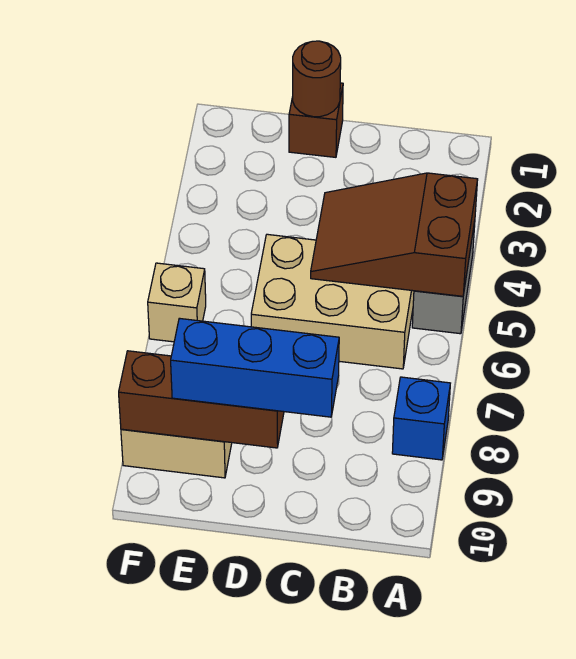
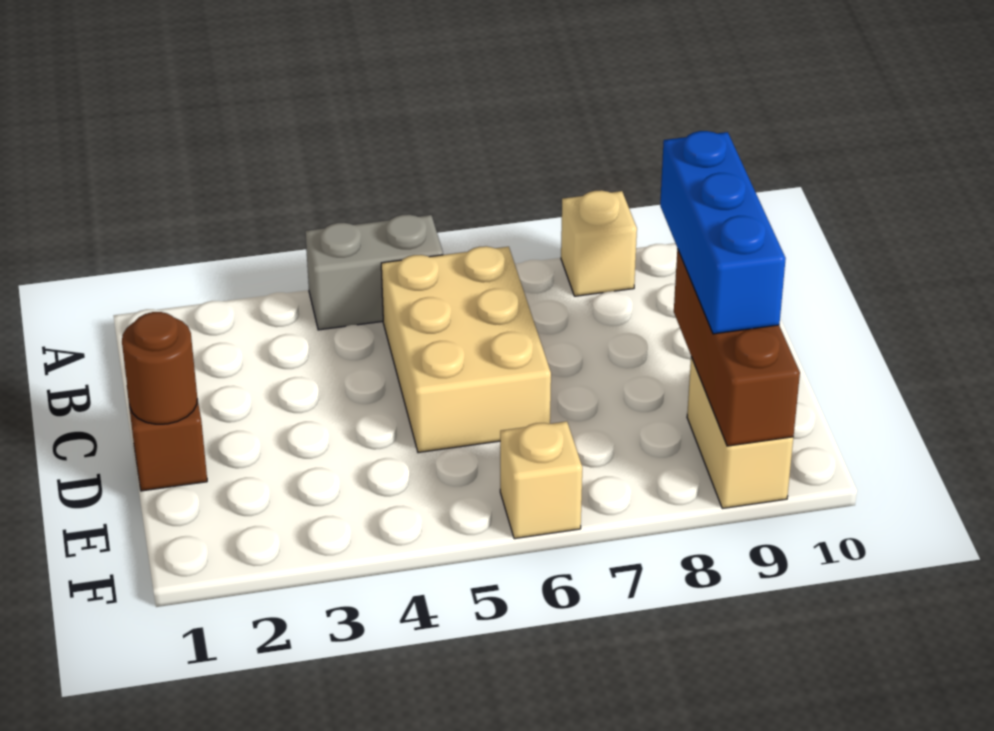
brown 2x3 slope [311,173,478,296] -> none
blue 1x1 brick [392,377,450,460] -> tan 1x1 brick [561,190,637,296]

